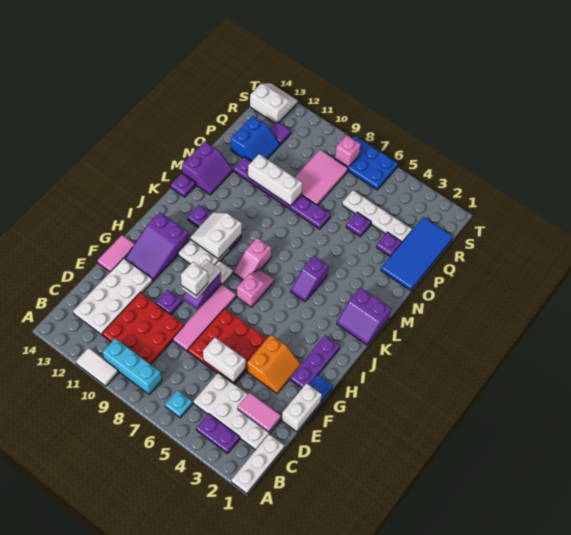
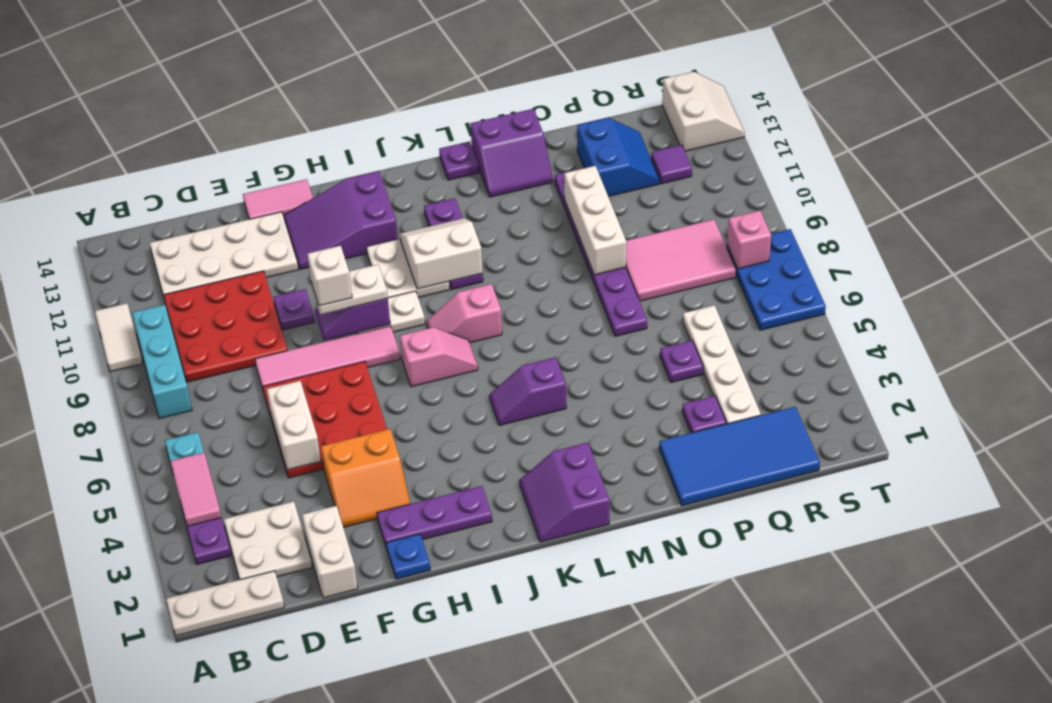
white 2x4 plate [194,373,280,450] -> white 2x2 plate [224,502,312,580]
pink 1x2 tile [238,393,281,432] -> pink 1x2 tile moved to [170,453,221,526]
white 1x2 brick [282,383,322,432] -> white 1x2 brick turned to [302,506,358,598]
blue 2x2 slope [231,116,280,161] -> blue 2x2 slope turned to [577,118,660,196]

